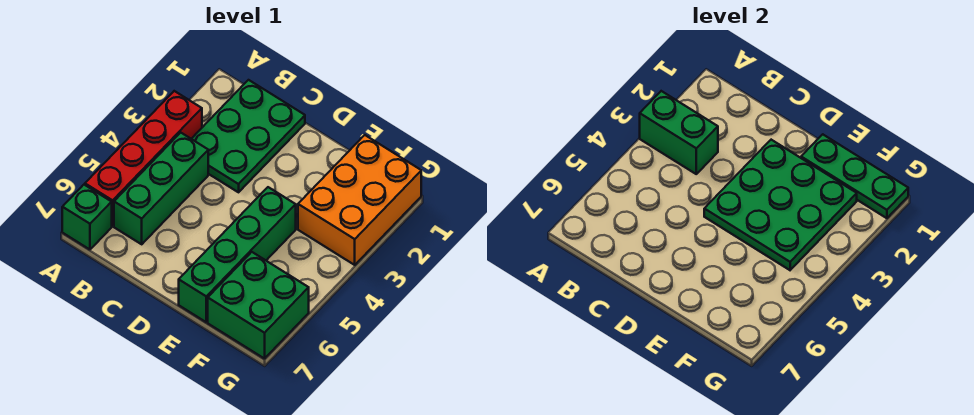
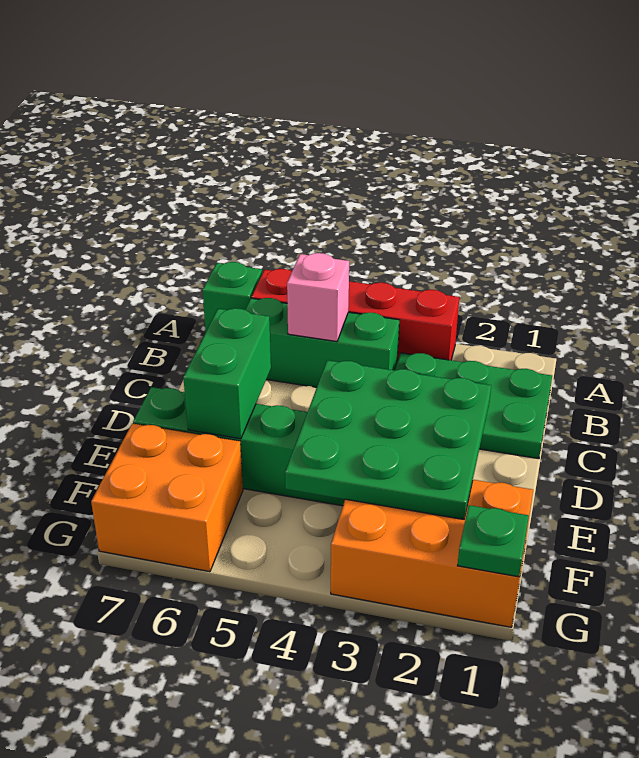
green 1x2 brick [640,91,718,174] -> green 1x2 brick moved to [183,308,271,439]
none -> pink 1x1 brick [287,253,349,342]
green 1x3 plate [801,134,908,218] -> green 1x1 plate [458,505,529,577]
green 2x2 brick [208,252,309,359] -> orange 2x2 brick [91,423,243,572]

